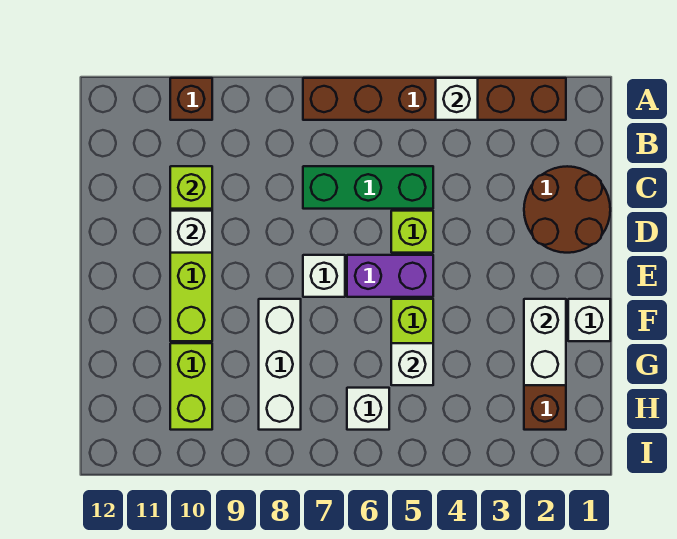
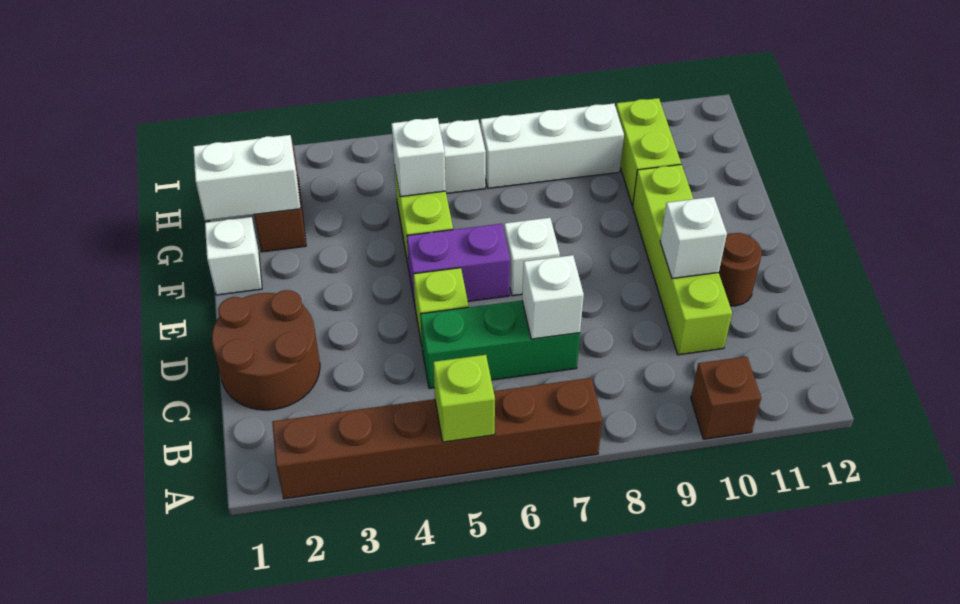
white 1x1 brick [436,78,478,120] -> white 1x1 brick moved to [522,255,584,339]
lime 1x1 brick [170,166,212,209] -> lime 1x1 brick moved to [433,355,495,442]
none -> brown 1x1 round brick [719,233,762,306]
white 1x2 brick [524,299,566,385] -> white 1x2 brick turned to [193,135,301,220]
white 1x3 brick [259,299,301,430] -> white 1x3 brick turned to [481,103,624,188]

